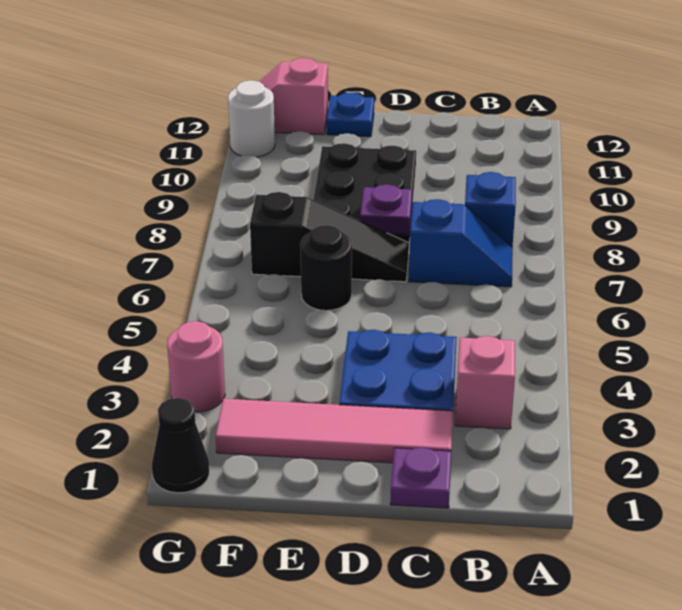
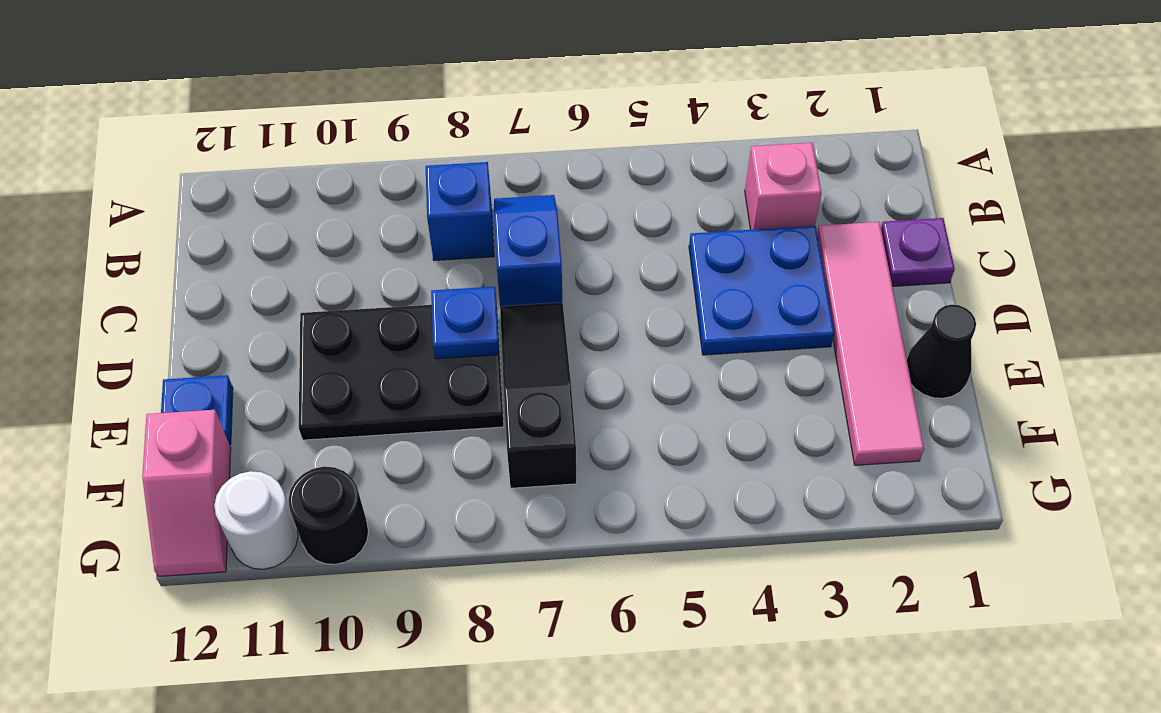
purple 1x1 plate [360,184,412,234] -> blue 1x1 plate [431,287,499,359]
black 1x1 round brick [300,225,352,310] -> black 1x1 round brick moved to [288,467,369,564]
black 1x1 cone [152,398,209,493] -> black 1x1 cone moved to [907,305,976,398]
pink 1x1 round brick [167,321,225,412] -> none

